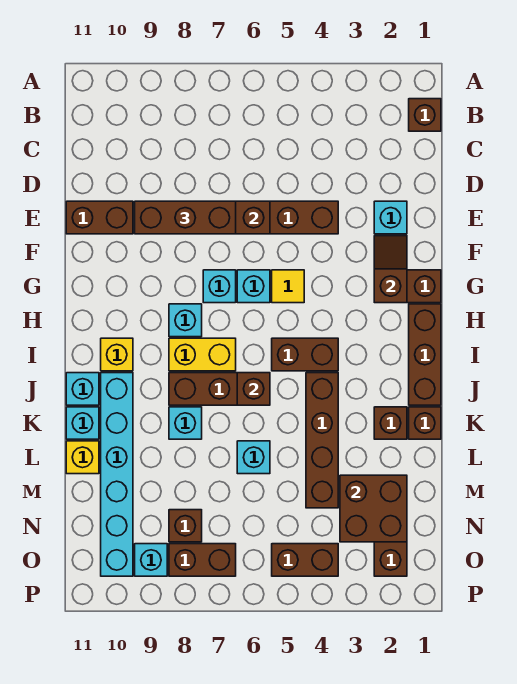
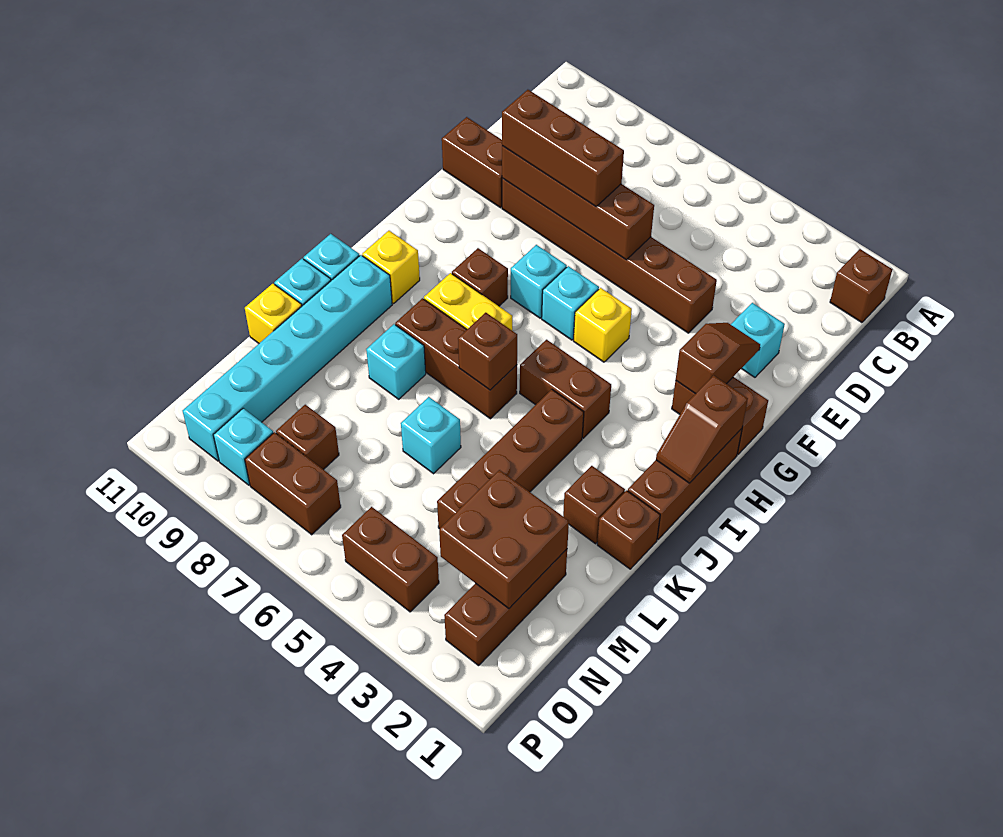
yellow 1x1 tile [272,270,304,303] -> yellow 1x1 brick [574,288,632,362]
none -> brown 1x2 slope [656,375,748,483]
cyan 1x1 brick [169,304,202,337] -> brown 1x1 brick [452,248,508,306]

